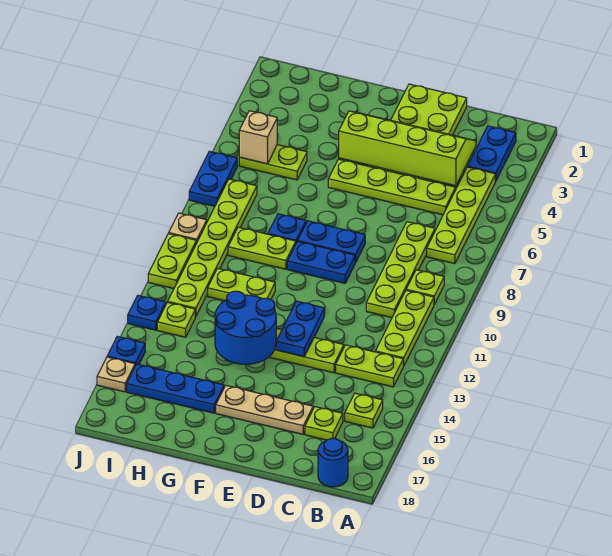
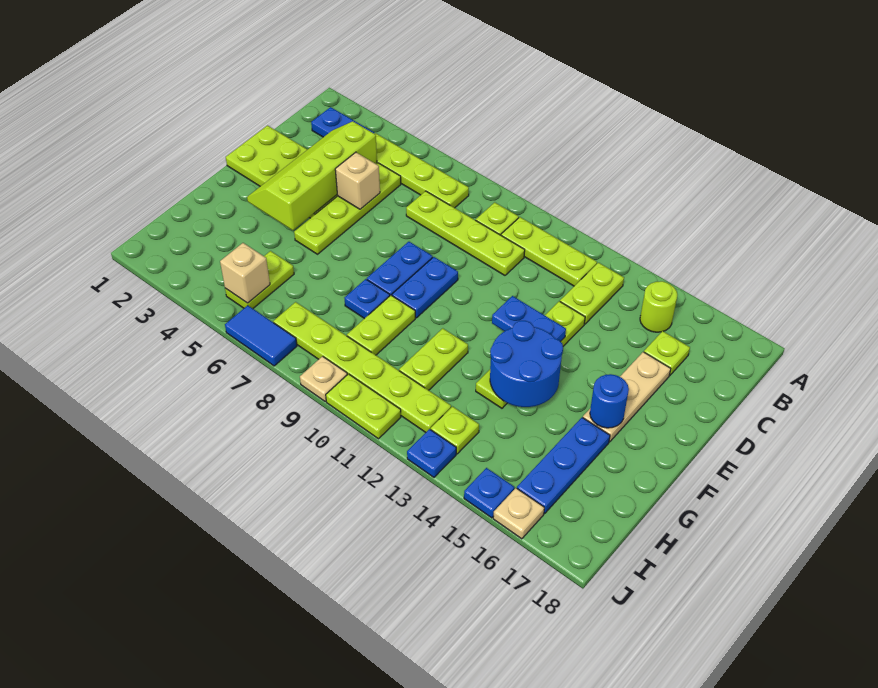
lime 1x1 plate [345,393,383,428] -> lime 1x1 round brick [640,281,678,332]
blue 1x1 round brick [318,439,348,487] -> blue 1x1 round brick moved to [590,374,629,428]
none -> tan 1x1 brick [335,152,380,209]
blue 1x2 plate [189,151,237,206] -> blue 1x2 tile [225,305,297,366]

